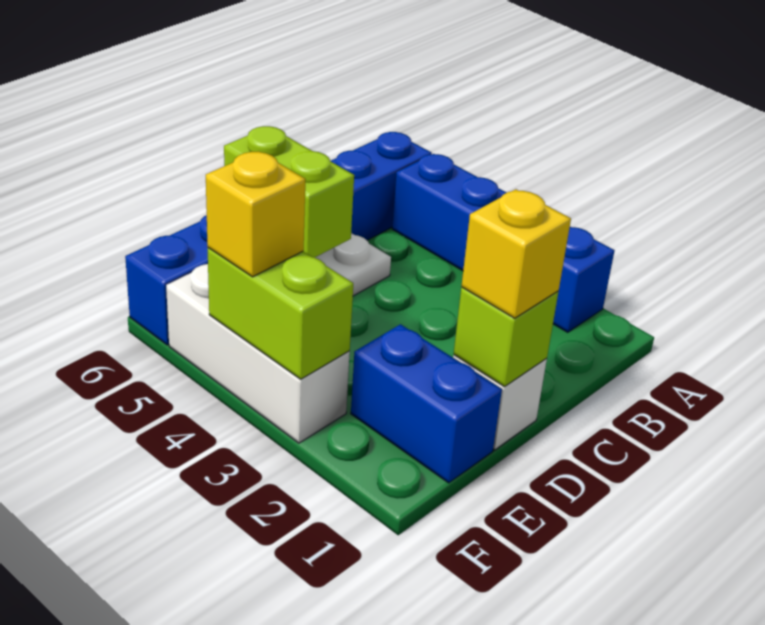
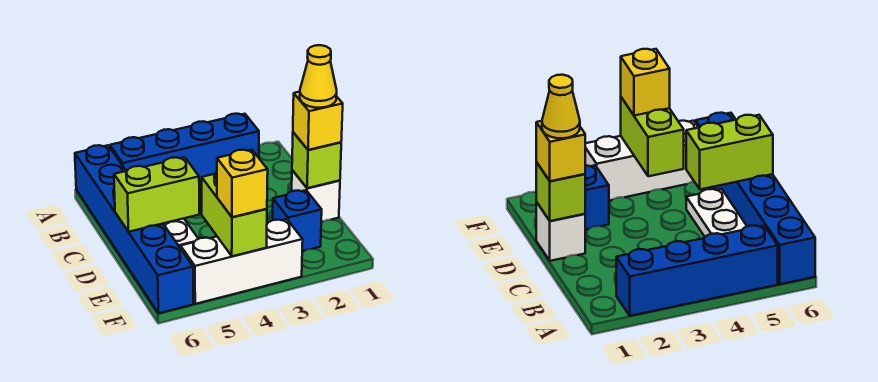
none -> yellow 1x1 cone [300,45,337,108]
blue 1x2 brick [351,324,502,483] -> blue 1x1 brick [273,190,322,251]
lime 1x2 brick [208,248,353,379] -> lime 1x2 brick turned to [202,172,267,256]

